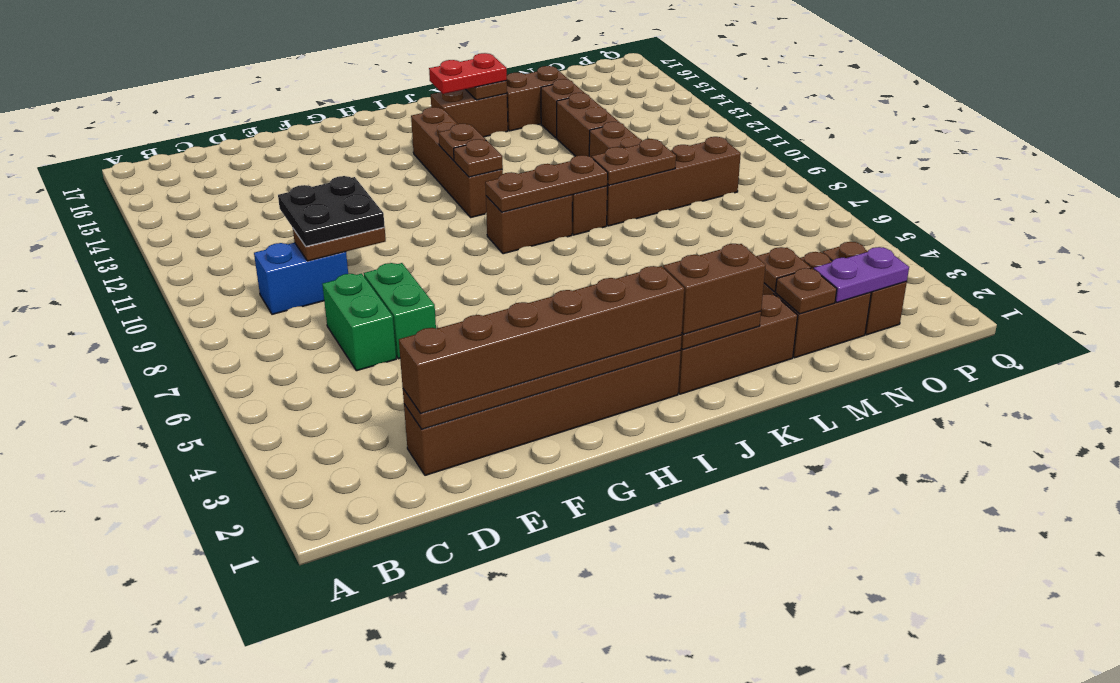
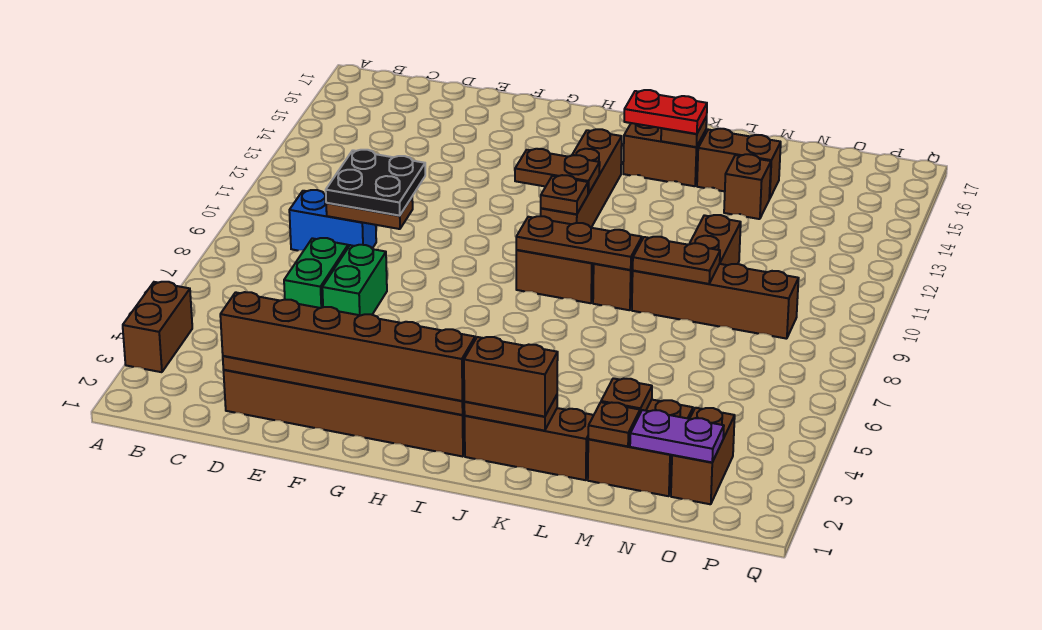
brown 1x1 plate [439,124,486,160] -> brown 1x2 plate [515,149,600,194]
brown 1x2 brick [557,93,619,156] -> brown 1x2 brick moved to [123,282,192,372]

